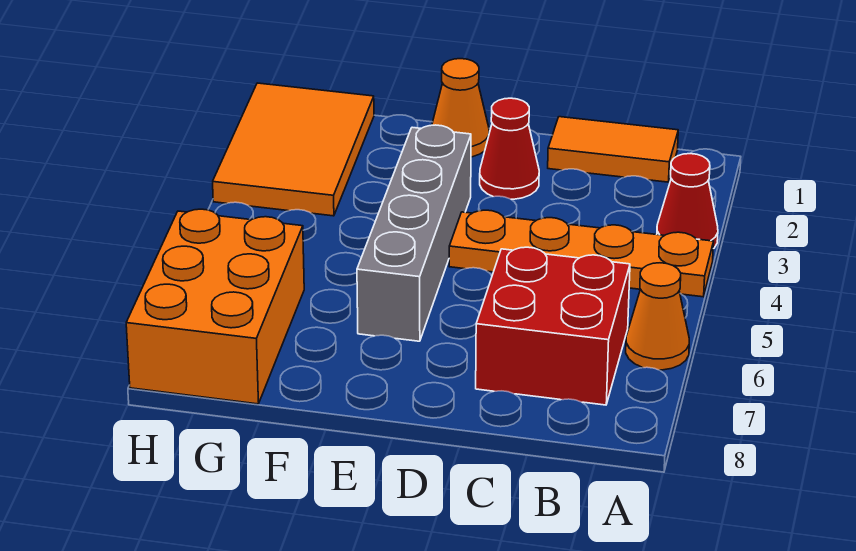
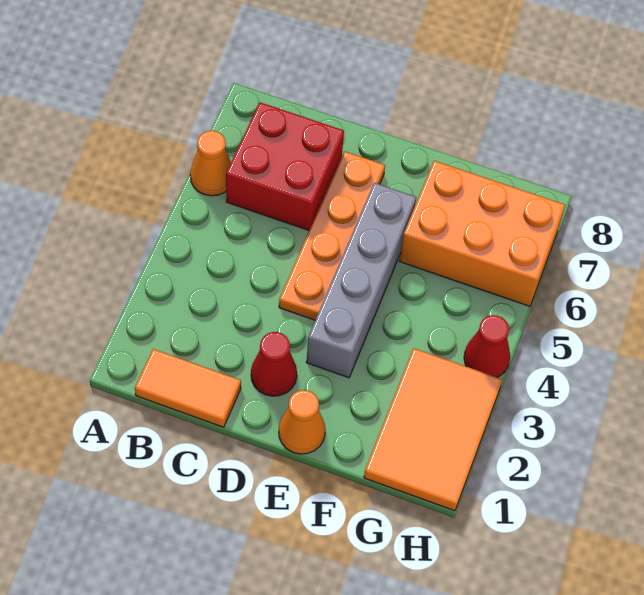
red 1x1 cone [657,154,718,249] -> red 1x1 cone moved to [464,315,510,377]
orange 1x4 plate [449,210,714,297] -> orange 1x4 plate turned to [279,151,385,320]
orange 2x3 brick [126,209,304,404] -> orange 2x3 brick turned to [400,161,565,306]

